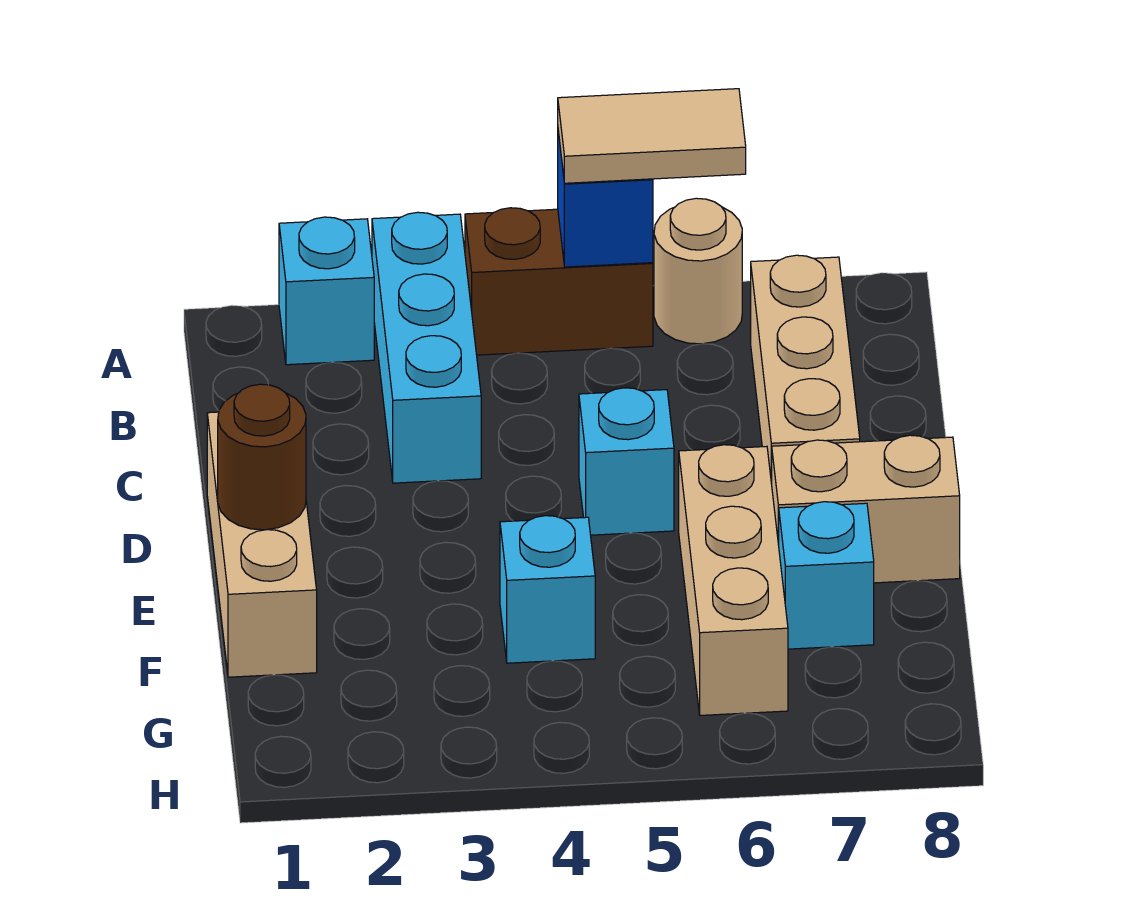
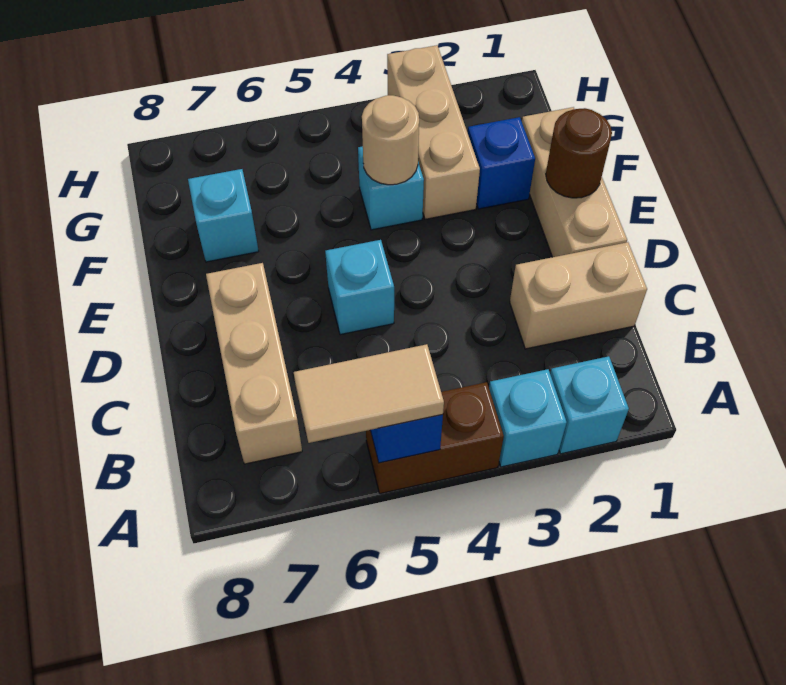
cyan 1x3 brick [372,212,481,483] -> cyan 1x1 brick [489,369,567,467]
tan 1x1 round brick [654,198,742,344] -> tan 1x1 round brick moved to [362,95,419,185]
tan 1x3 brick [679,445,788,715] -> tan 1x3 brick moved to [387,45,480,219]
tan 1x2 brick [772,435,960,583] -> tan 1x2 brick moved to [510,242,647,349]
none -> blue 1x1 brick [468,117,535,209]

